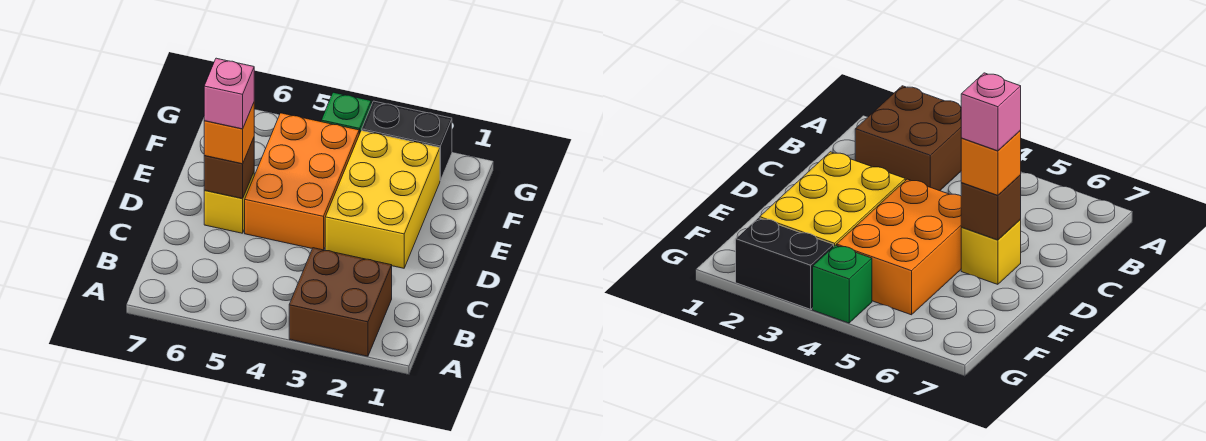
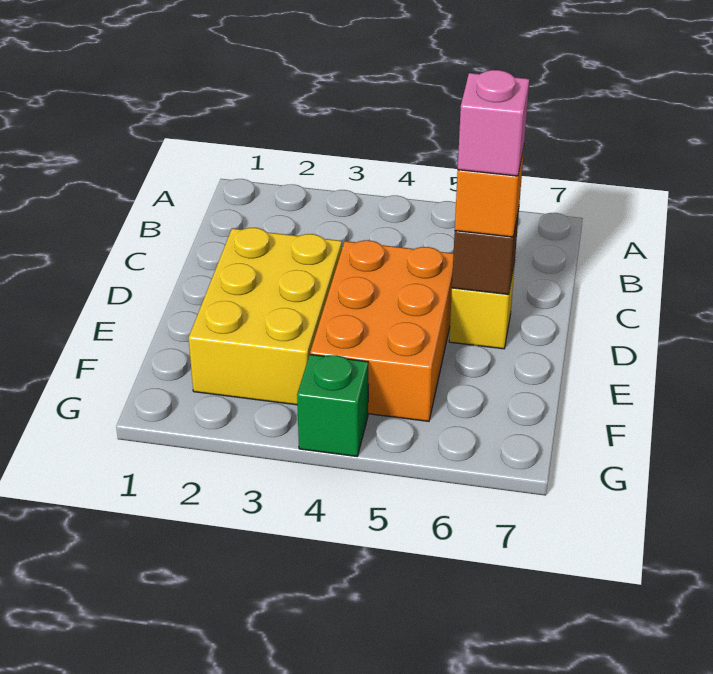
brown 2x2 brick [289,248,392,356] -> none
black 1x2 brick [362,101,452,180] -> none

